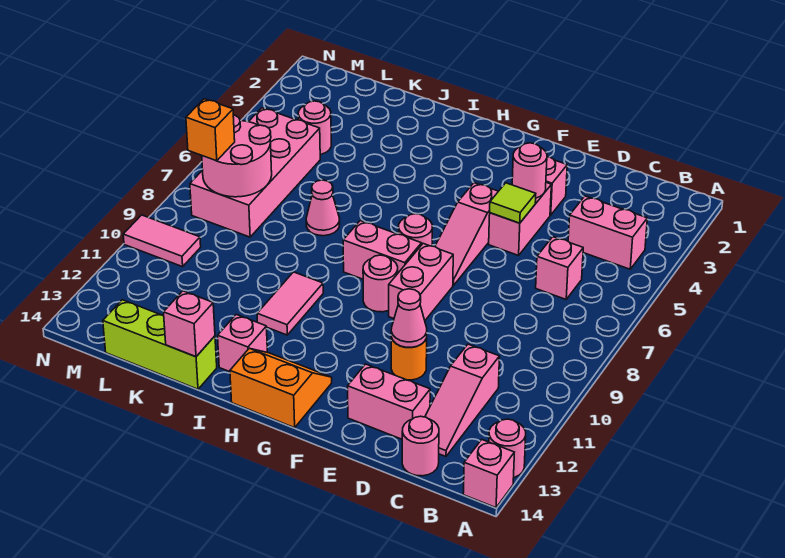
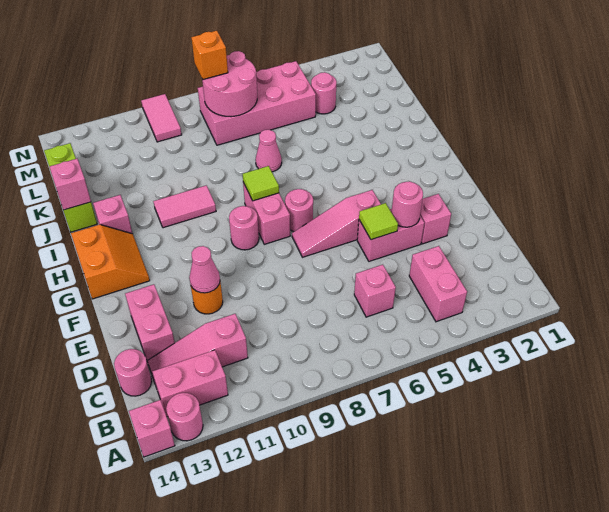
pink 1x2 brick [389,244,453,320] -> pink 1x2 brick moved to [152,350,228,417]
none -> lime 1x1 tile [243,166,279,201]

